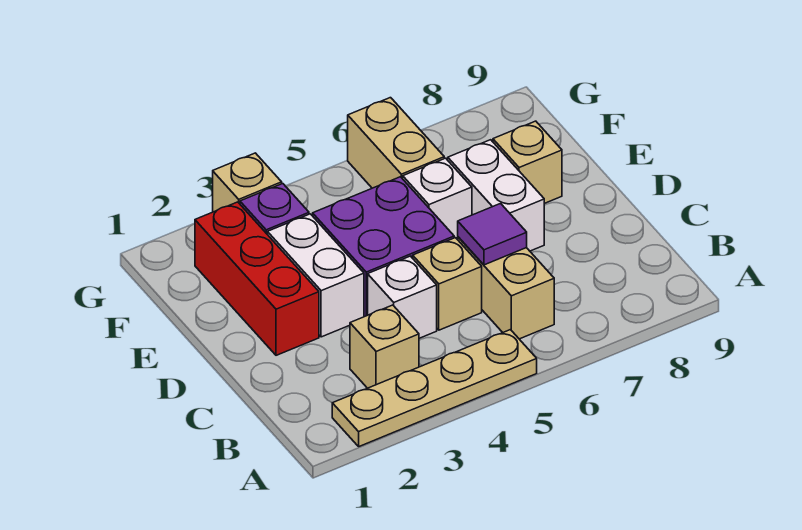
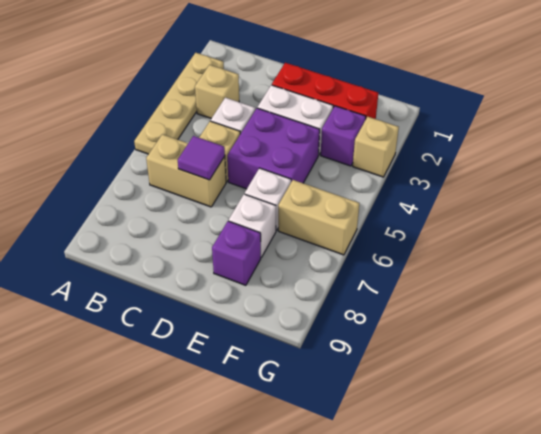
white 1x2 brick [448,140,544,251] -> white 1x1 brick [229,194,276,257]
tan 1x1 brick [493,121,562,204] -> purple 1x1 brick [212,221,261,285]

